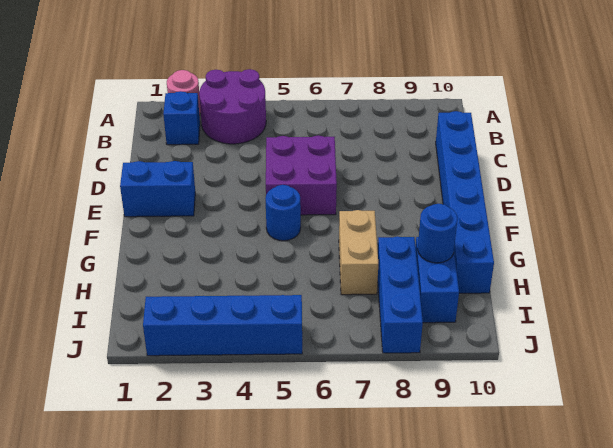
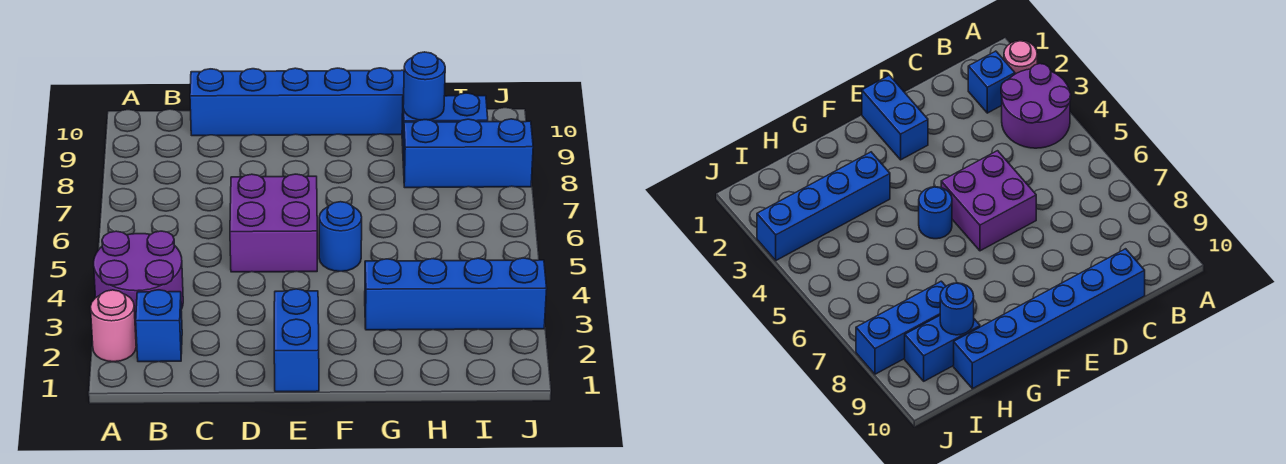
tan 1x2 brick [339,210,378,295] -> none
blue 1x4 brick [143,295,302,356] -> blue 1x4 brick turned to [365,258,547,330]

